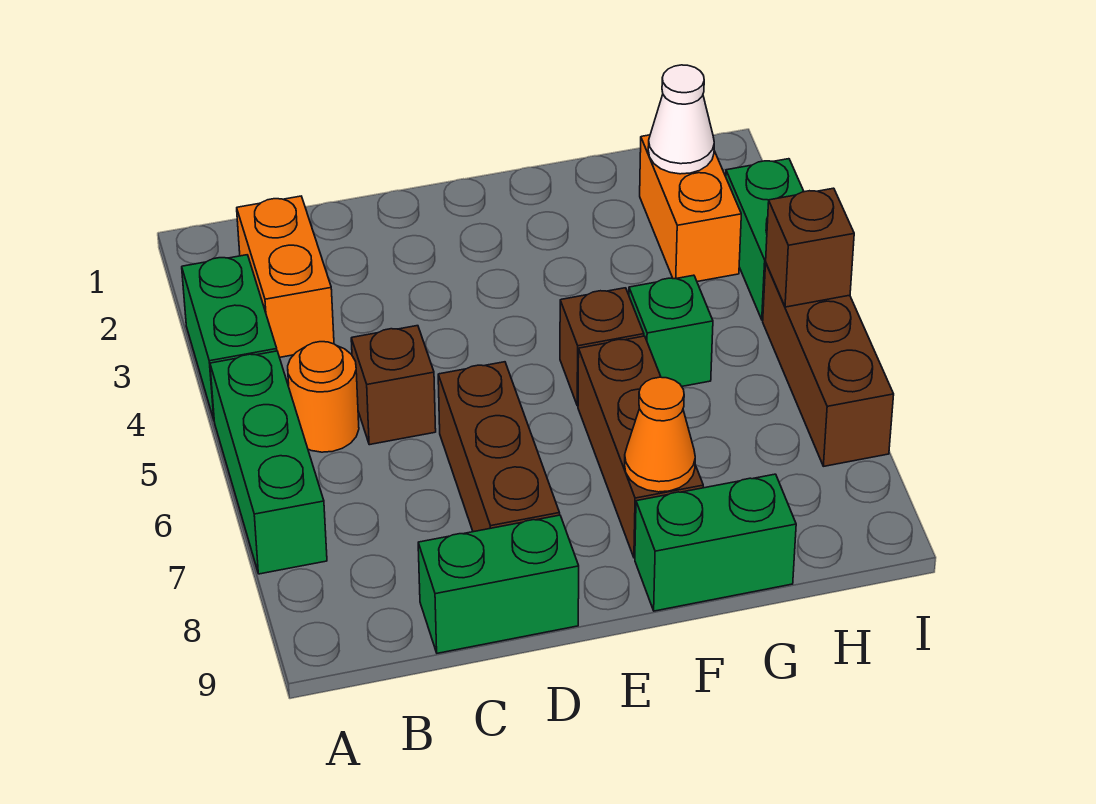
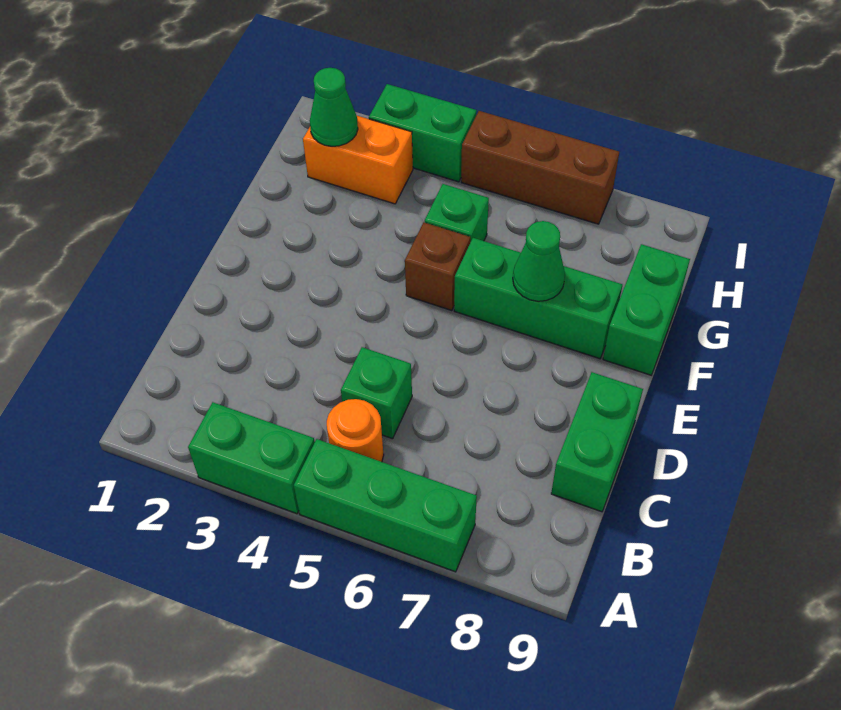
orange 1x2 brick [237,196,334,357] -> none
brown 1x1 brick [351,326,436,445] -> green 1x1 brick [341,347,412,439]
brown 1x3 brick [438,362,560,532] -> none
brown 1x3 brick [578,336,703,558] -> green 1x3 brick [454,238,622,359]
none -> green 1x1 cone [513,221,565,301]
orange 1x1 cone [625,377,695,492] -> none
white 1x1 cone [648,65,714,174] -> green 1x1 cone [310,68,358,146]
brown 1x1 brick [766,188,854,307] -> none

